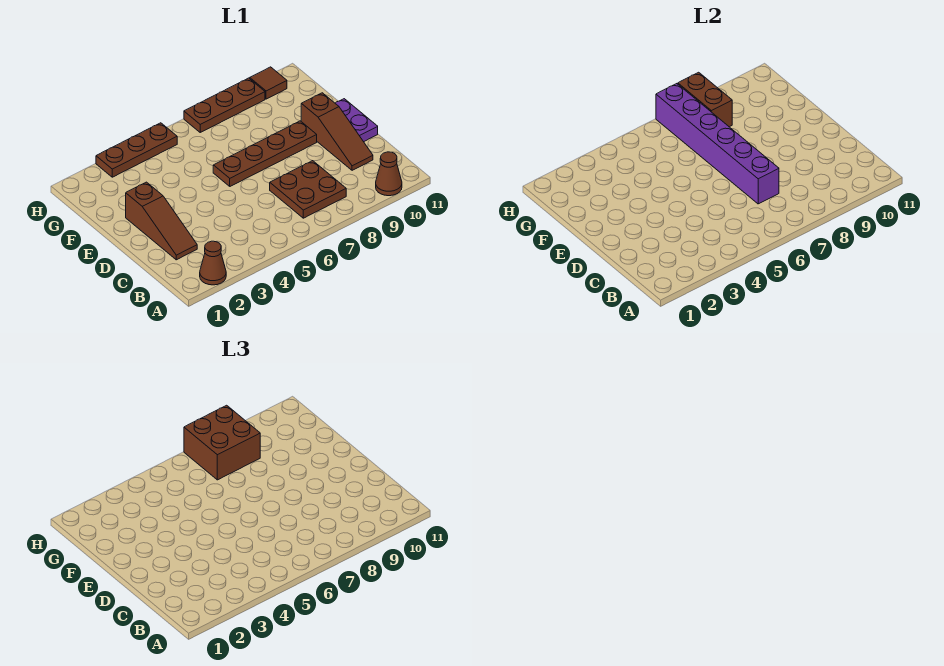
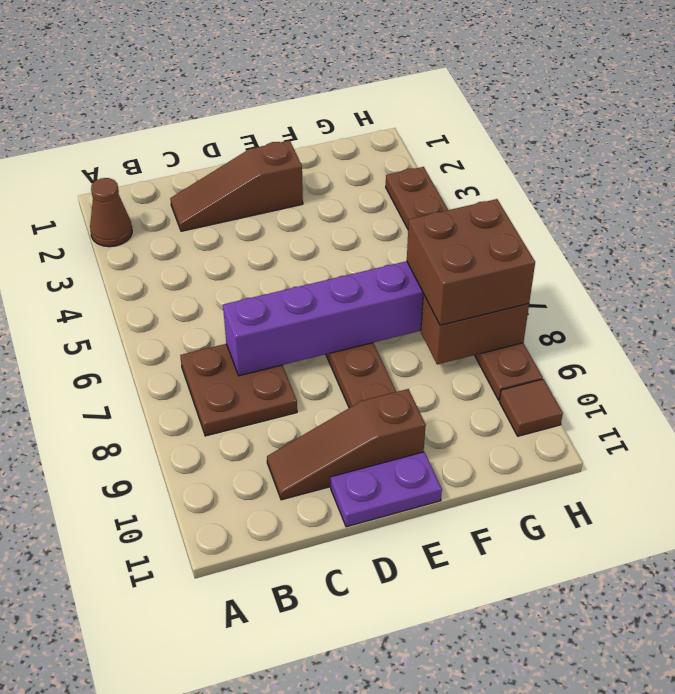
brown 1x1 cone [376,152,402,196] -> none

